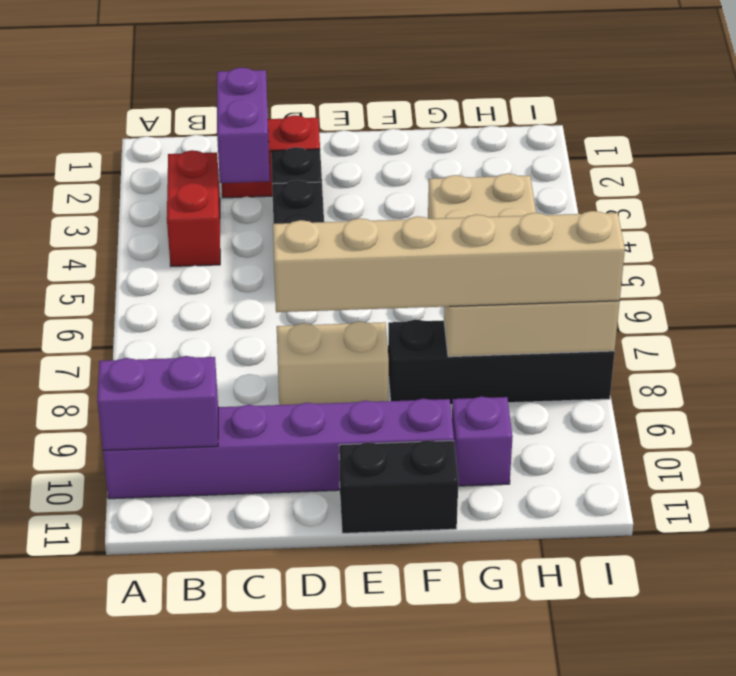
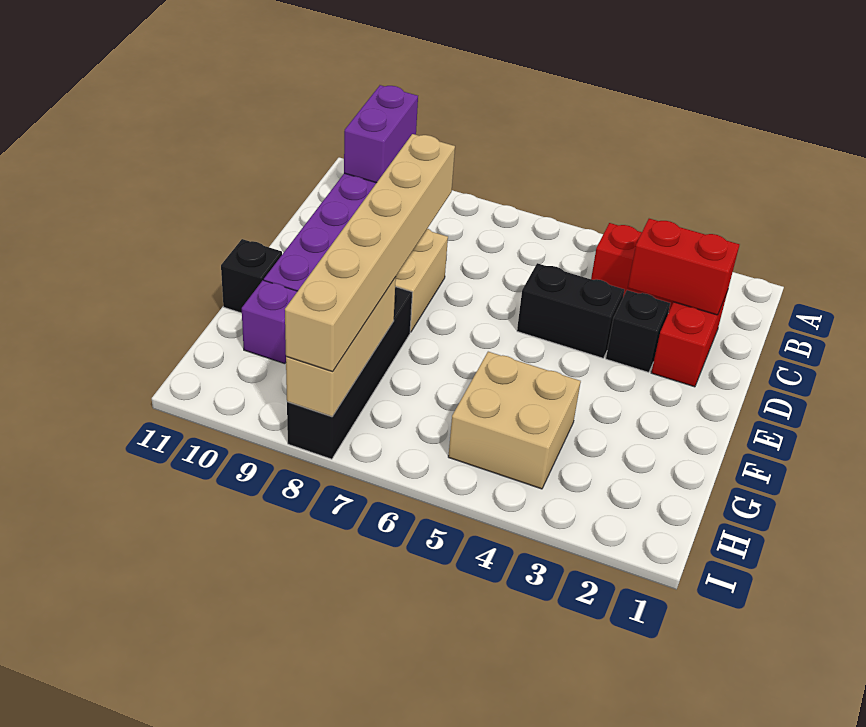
purple 1x2 brick [217,68,270,183] -> red 1x2 brick [628,219,739,315]
black 1x2 brick [339,440,458,533] -> black 1x1 brick [221,239,282,313]

